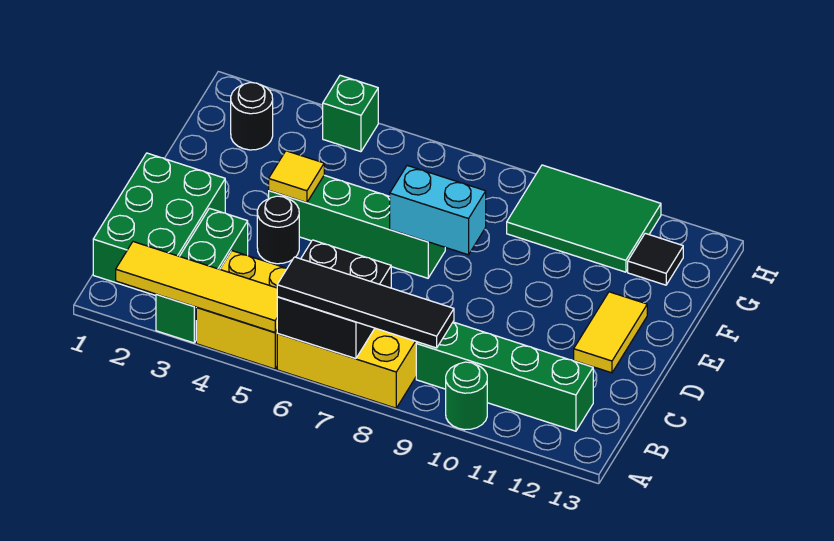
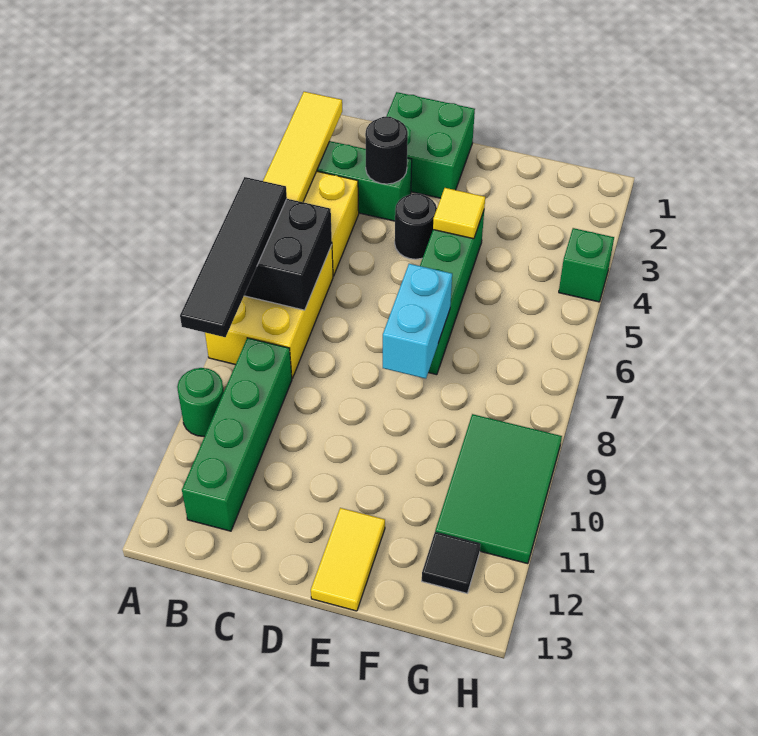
green 2x3 brick [93,153,225,296] -> green 2x2 brick [386,92,475,198]
yellow 1x2 tile [574,292,647,373] -> yellow 1x2 tile turned to [311,508,385,611]
black 1x1 round brick [231,82,273,150] -> black 1x1 round brick moved to [365,117,408,184]

